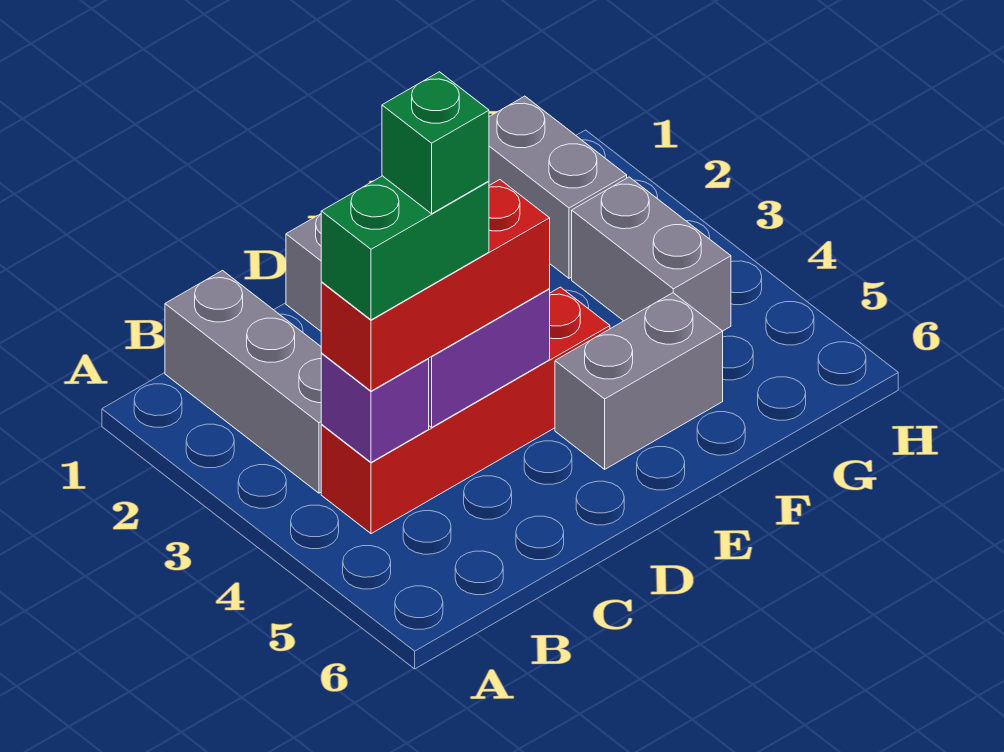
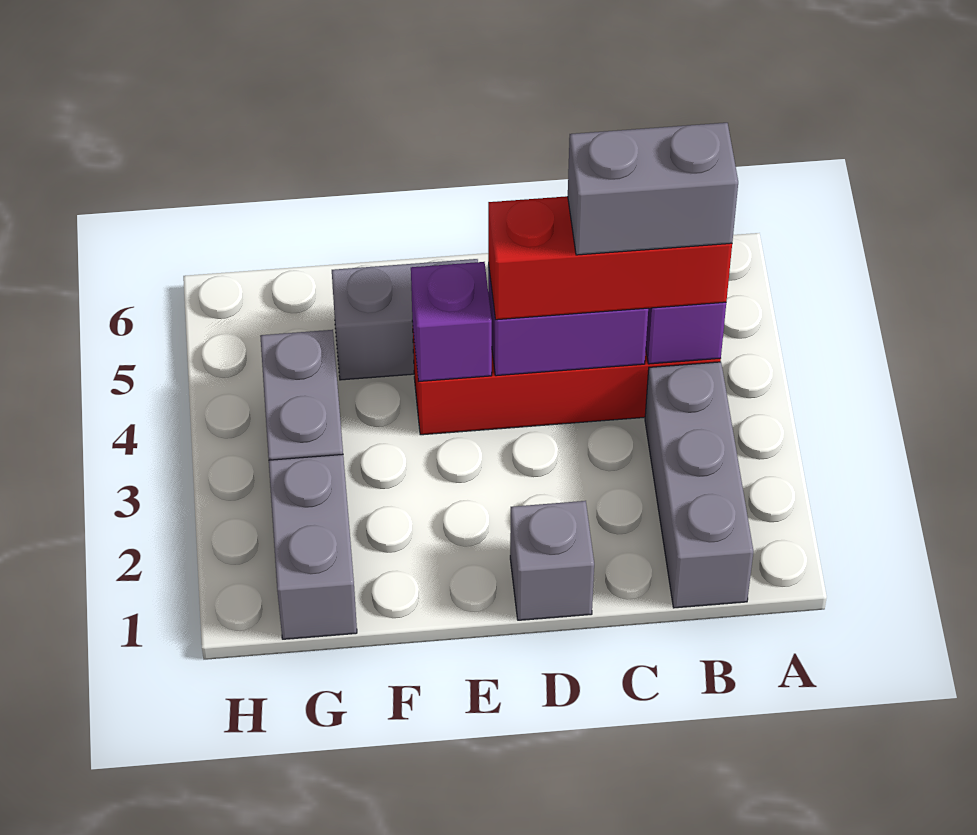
green 1x2 brick [321,176,489,320] -> grey 1x2 brick [568,123,738,255]
green 1x1 brick [382,72,489,214] -> none
none -> purple 1x1 brick [411,262,492,382]

